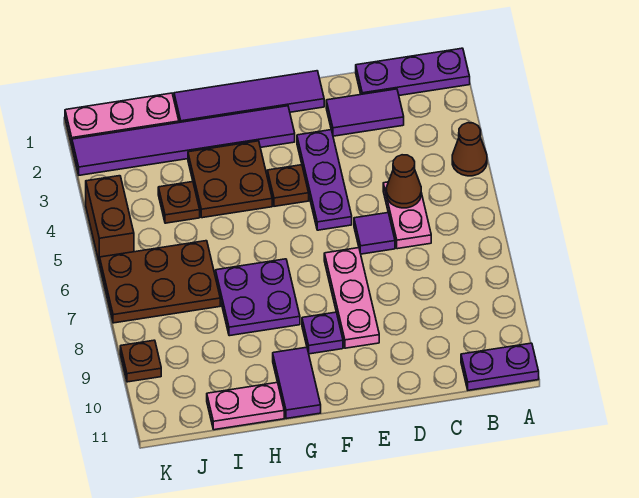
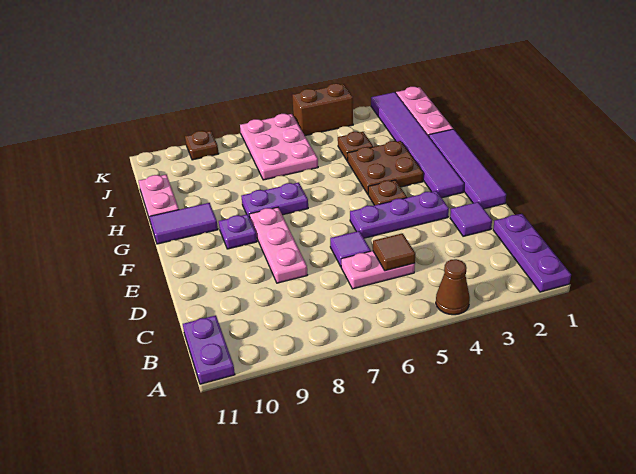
purple 1x2 tile [326,89,404,136] -> purple 1x1 tile [450,202,492,236]
brown 1x1 cone [386,155,421,208] -> brown 1x1 tile [373,233,415,271]
pink 1x3 plate [324,248,379,348] -> pink 1x3 plate turned to [250,207,307,283]
purple 2x2 plate [216,259,300,336] -> purple 1x2 plate [241,182,308,217]
brown 2x3 plate [100,241,220,323] -> pink 2x3 plate [240,114,318,180]

